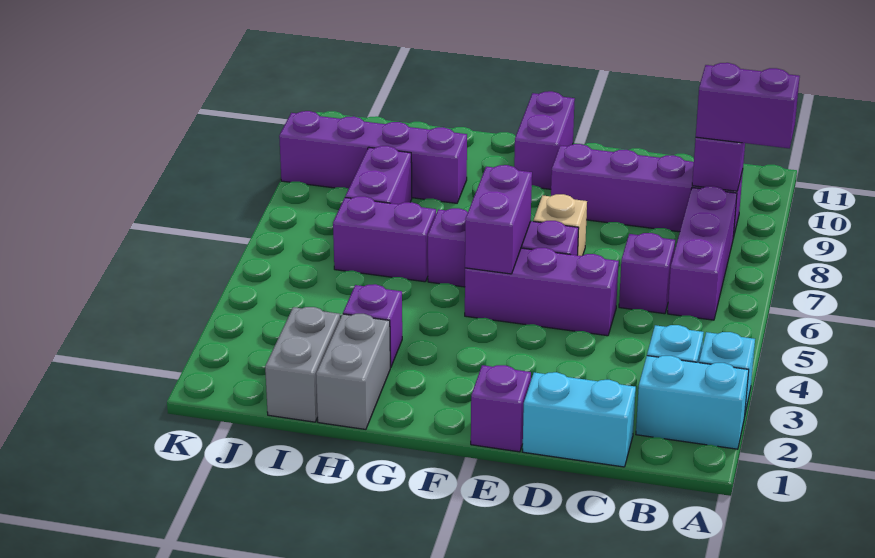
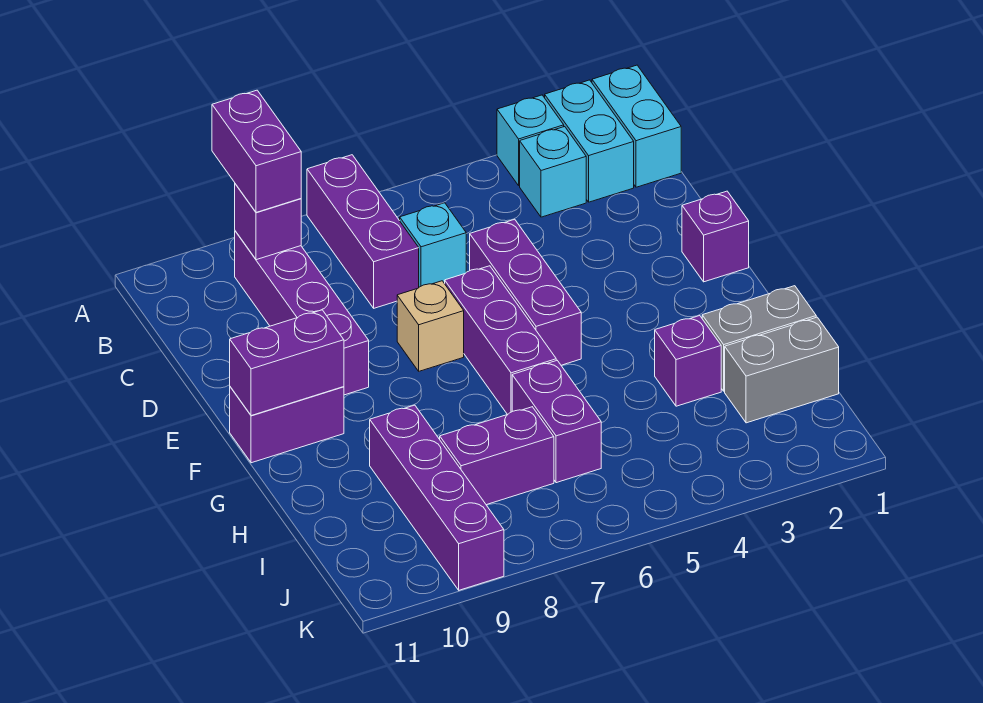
purple 1x3 brick [668,186,737,320] -> purple 1x3 brick turned to [307,155,419,308]
cyan 1x2 brick [523,372,636,467] -> cyan 1x2 brick moved to [592,65,681,187]
purple 1x1 brick [619,233,675,314] -> cyan 1x1 brick [400,203,466,287]
purple 1x2 brick [465,165,532,274] -> purple 1x2 brick moved to [230,310,344,416]

